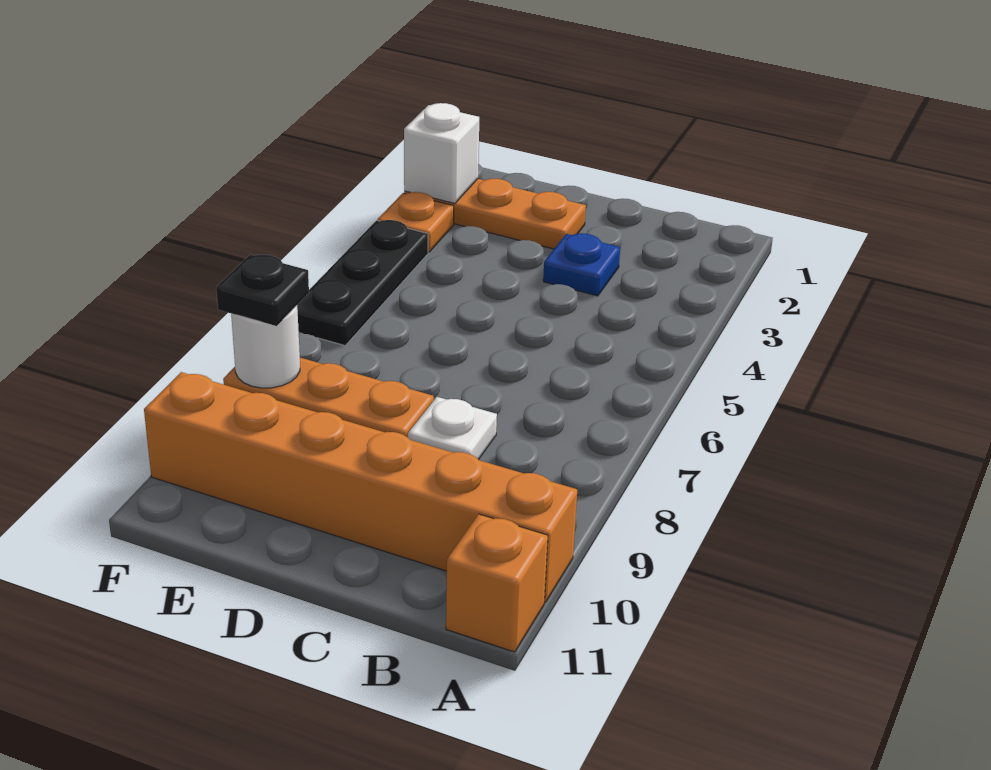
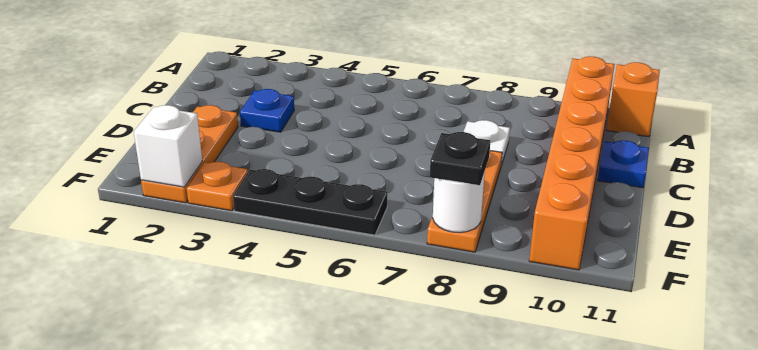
none -> blue 1x1 plate [598,140,649,188]

